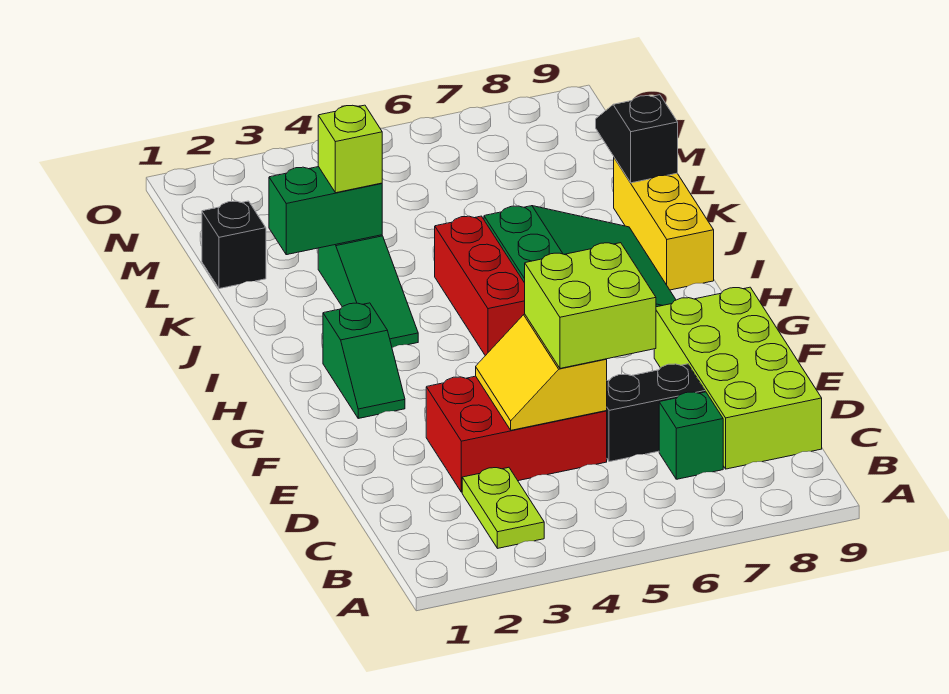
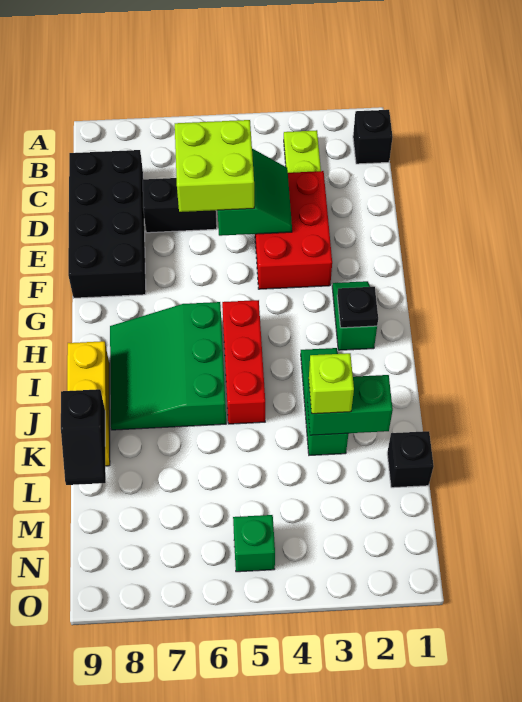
none -> black 1x1 brick [353,110,393,164]
green 1x1 brick [659,392,723,479] -> green 1x1 brick moved to [233,515,275,572]
lime 2x4 brick [654,287,822,469] -> black 2x4 brick [68,150,146,298]
red 2x3 brick [426,376,607,492] -> red 2x3 brick turned to [255,171,332,289]
yellow 2x2 slope [476,314,607,430] -> green 2x2 slope [218,149,292,236]
none -> black 1x1 plate [337,287,378,328]

